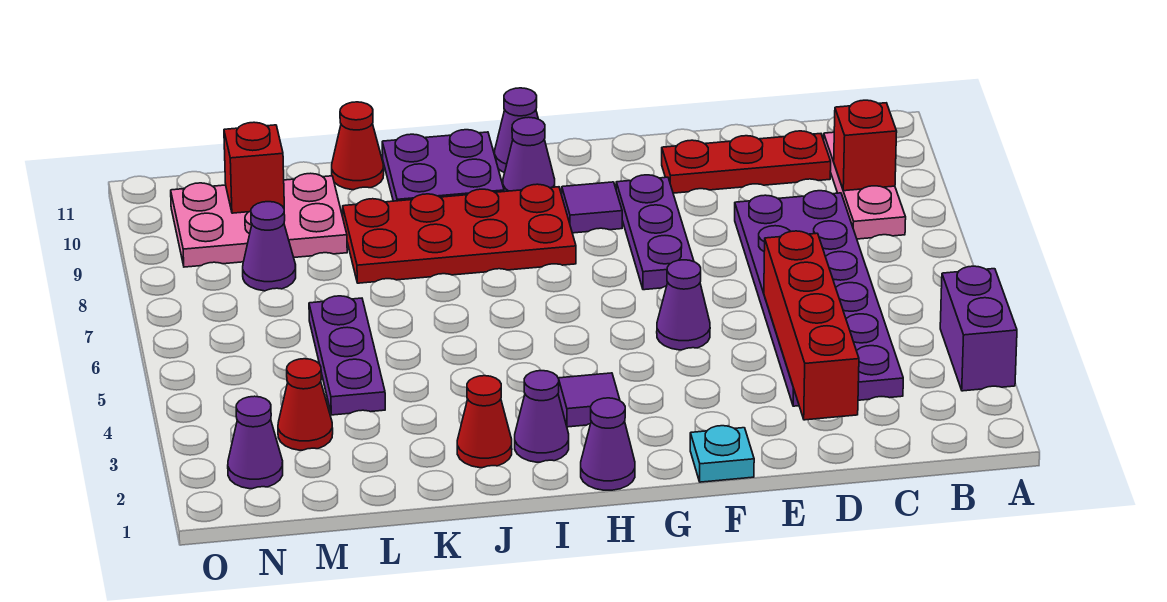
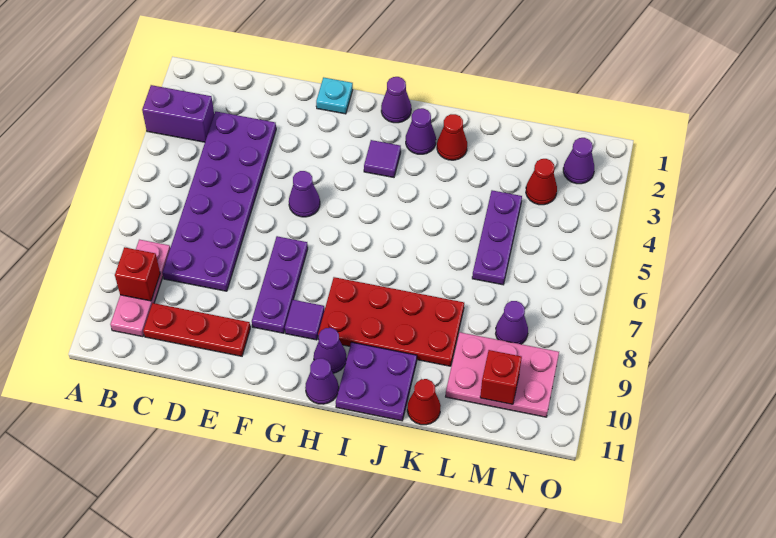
purple 1x2 brick [940,266,1017,391] -> purple 1x2 brick turned to [142,85,214,142]
red 1x4 brick [764,231,859,420] -> none

